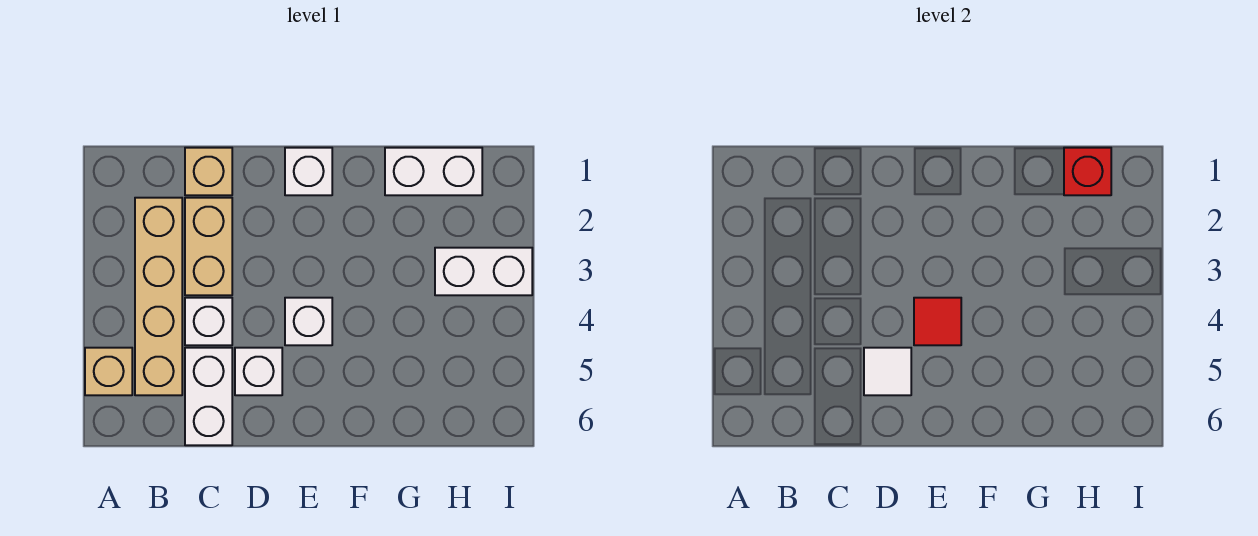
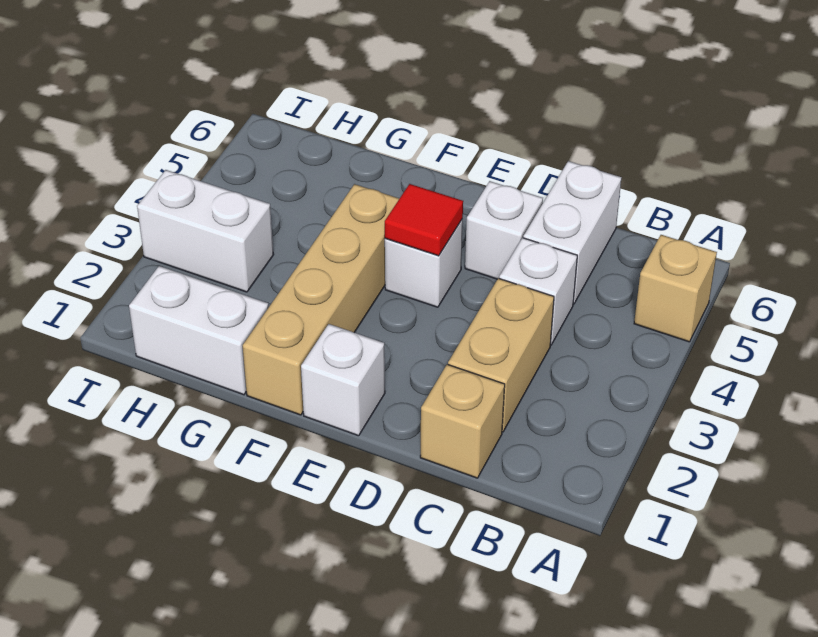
tan 1x4 brick [135,198,182,395] -> tan 1x4 brick moved to [243,184,400,415]
white 1x1 tile [864,348,911,395] -> none
red 1x1 brick [1064,148,1111,195] -> none

